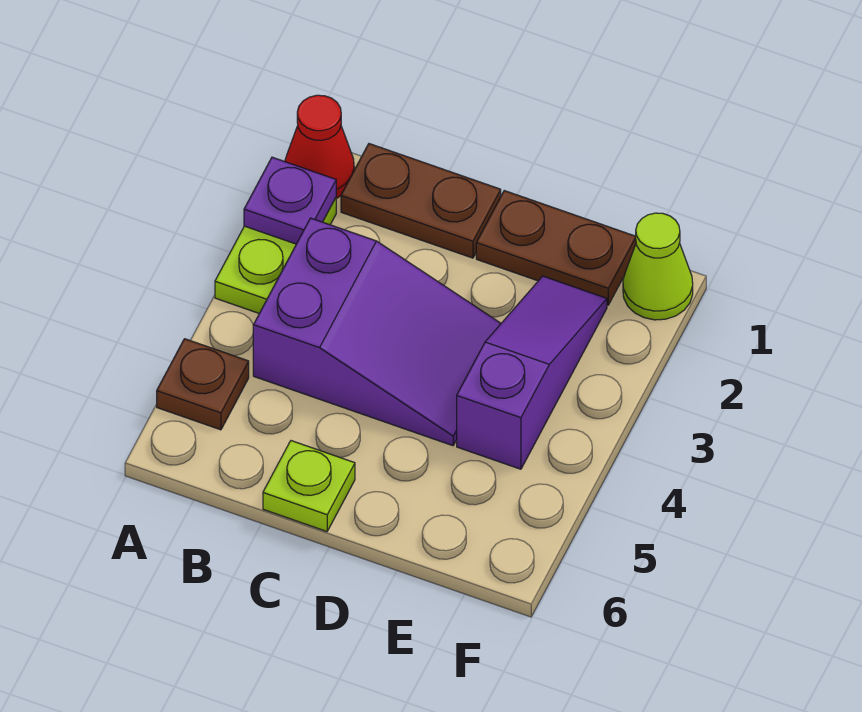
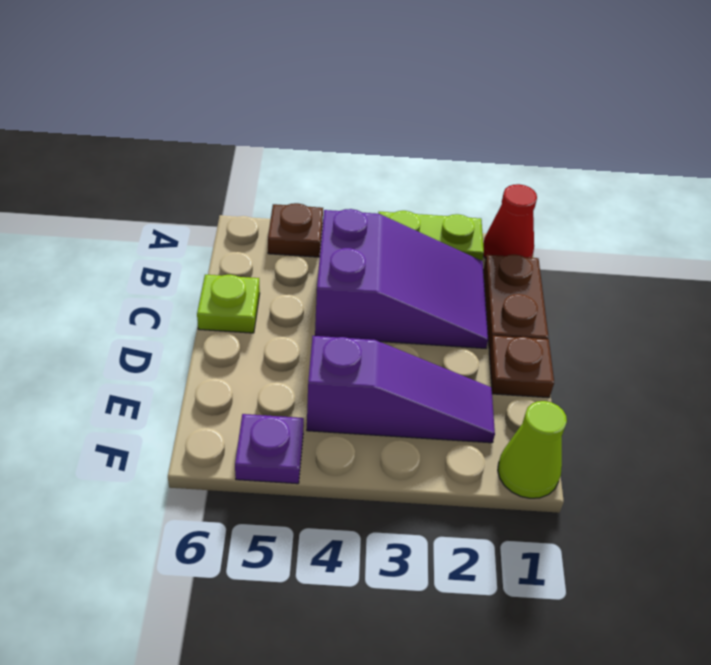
purple 1x1 plate [244,157,336,244] -> purple 1x1 plate moved to [235,414,304,484]
purple 2x3 slope [253,218,501,446] -> purple 2x3 slope turned to [315,209,488,348]
brown 1x2 plate [476,191,636,305] -> brown 1x1 plate [489,336,554,398]

